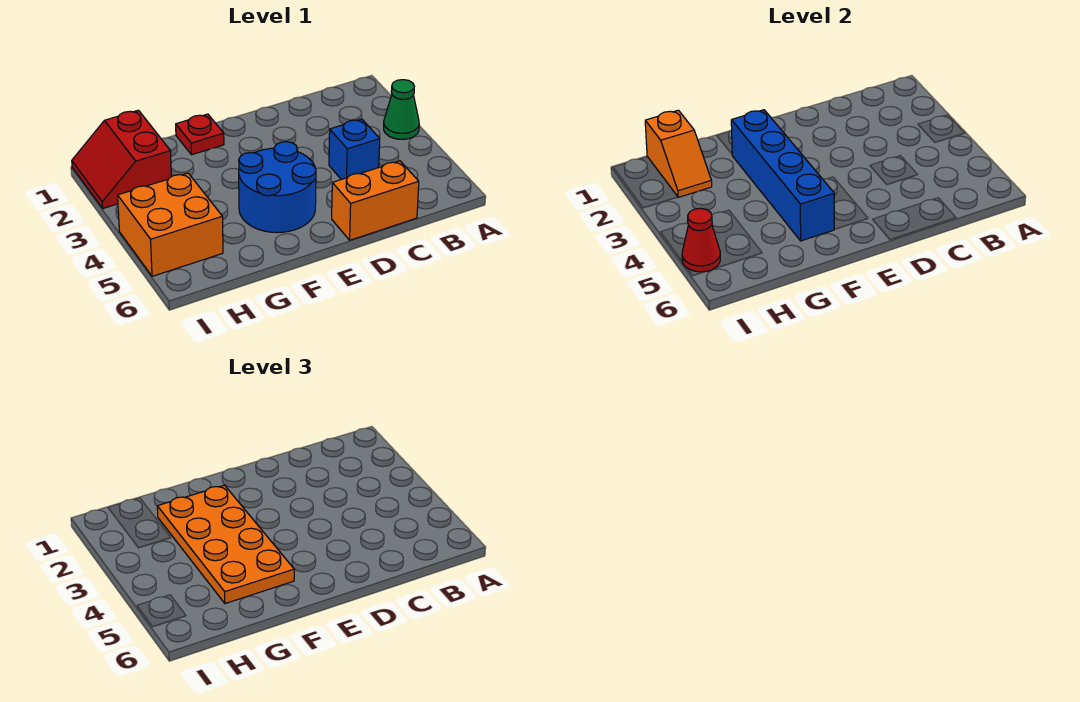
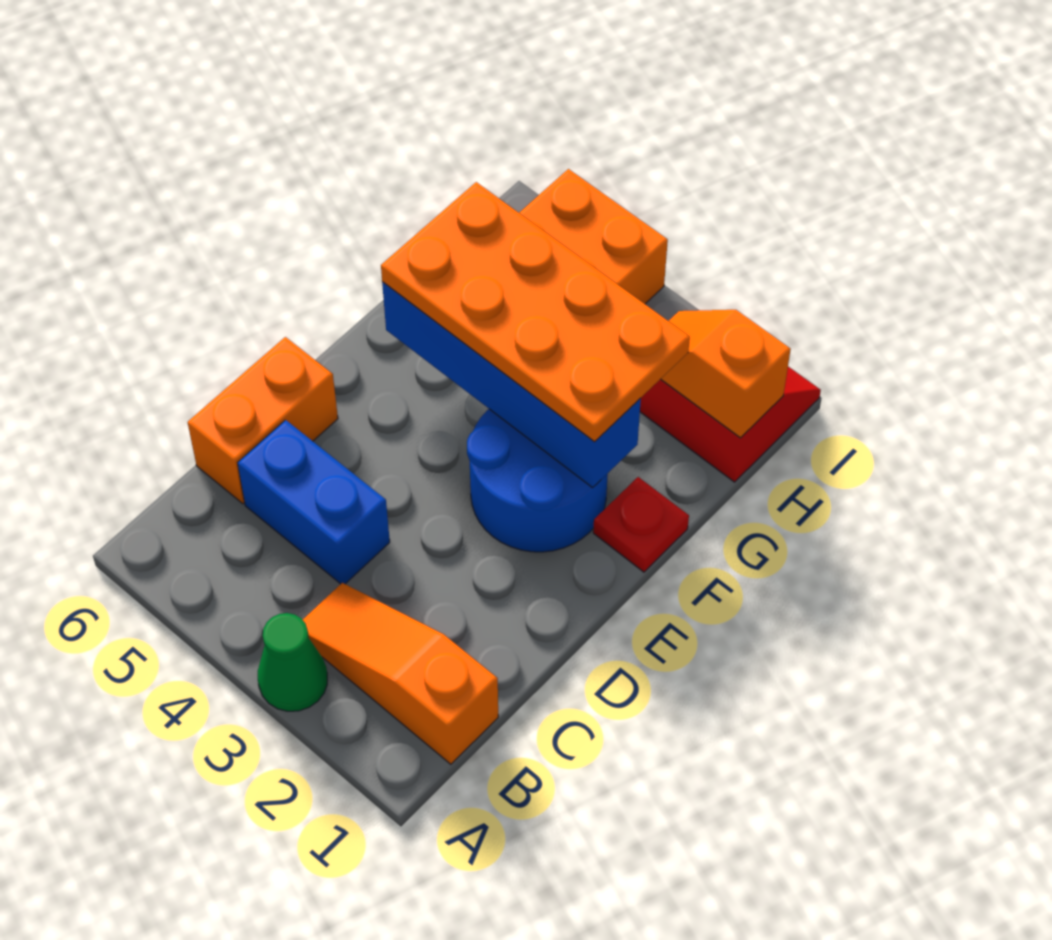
none -> orange 1x3 slope [303,583,498,764]
blue 1x1 brick [329,119,380,179] -> blue 1x2 brick [237,420,390,584]
blue 2x2 round brick [239,142,316,233] -> blue 2x2 round brick moved to [467,409,608,552]
red 1x1 cone [682,208,720,272] -> none

